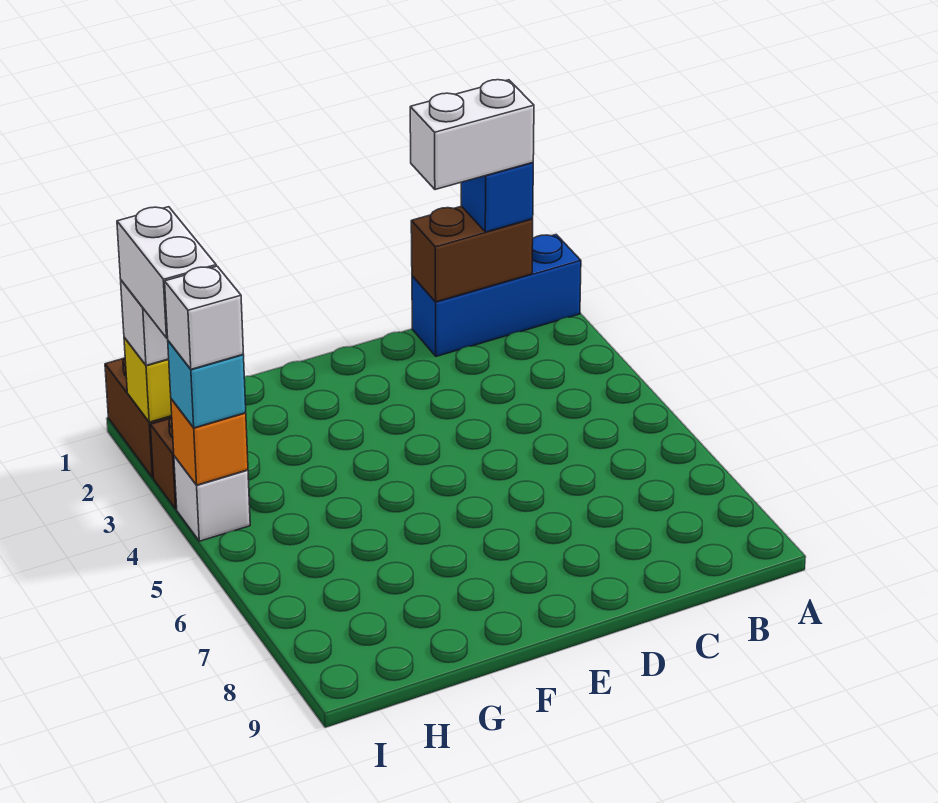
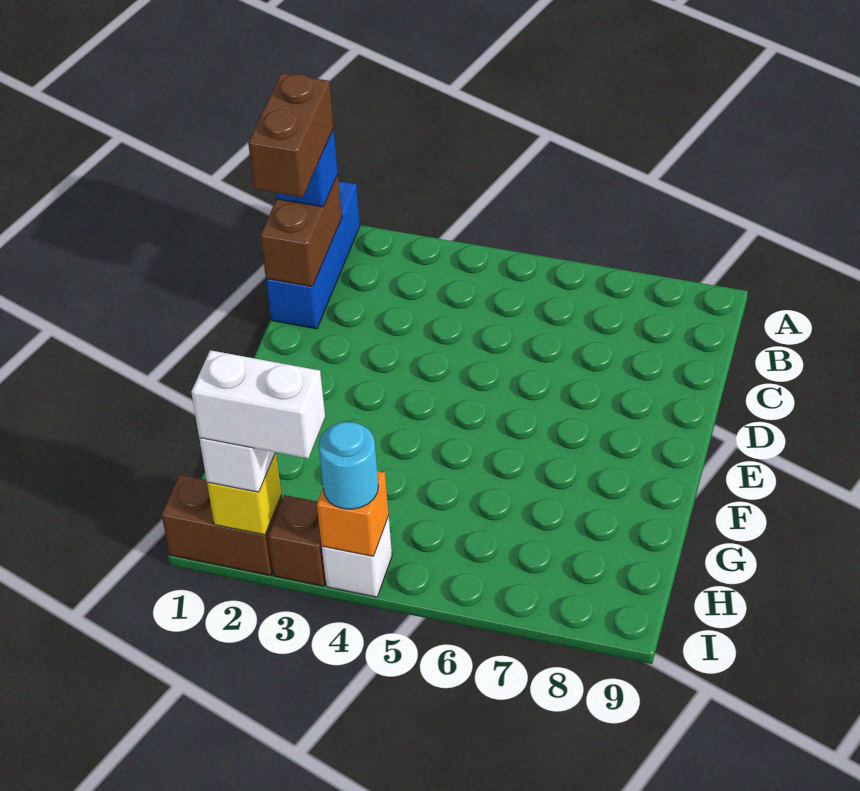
white 1x2 brick [410,80,534,190] -> brown 1x2 brick [248,73,334,197]
cyan 1x1 brick [168,341,246,428] -> cyan 1x1 round brick [319,422,378,509]
white 1x1 brick [165,266,243,369] -> none

